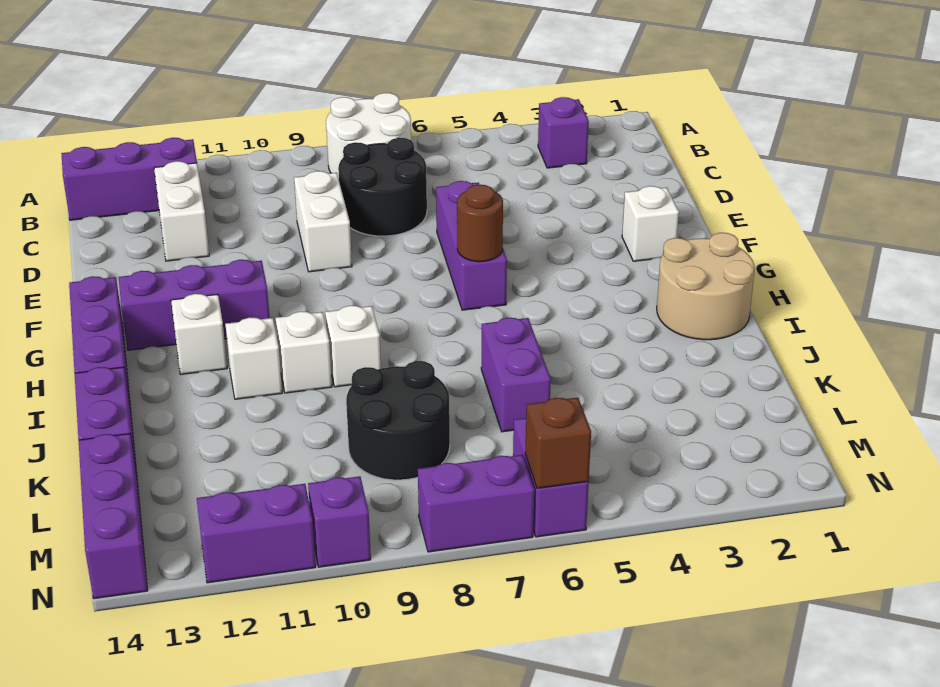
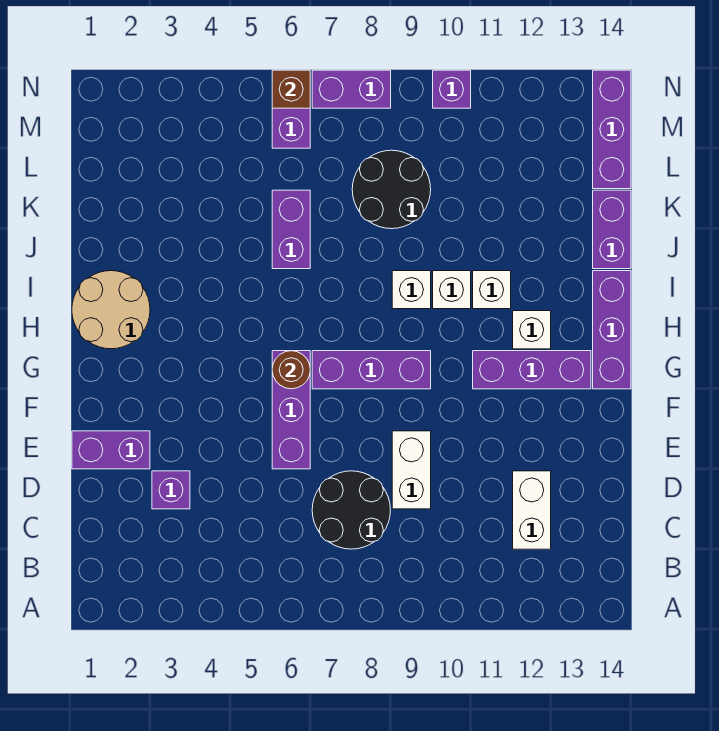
white 2x2 round brick [326,93,411,179] -> none
purple 1x1 brick [538,97,589,168] -> purple 1x1 brick moved to [152,471,190,509]
purple 1x3 brick [61,138,197,220] -> purple 1x3 brick moved to [312,351,431,389]
white 1x1 brick [622,186,679,261] -> none
purple 1x2 brick [197,484,316,583] -> purple 1x2 brick moved to [72,431,150,469]

